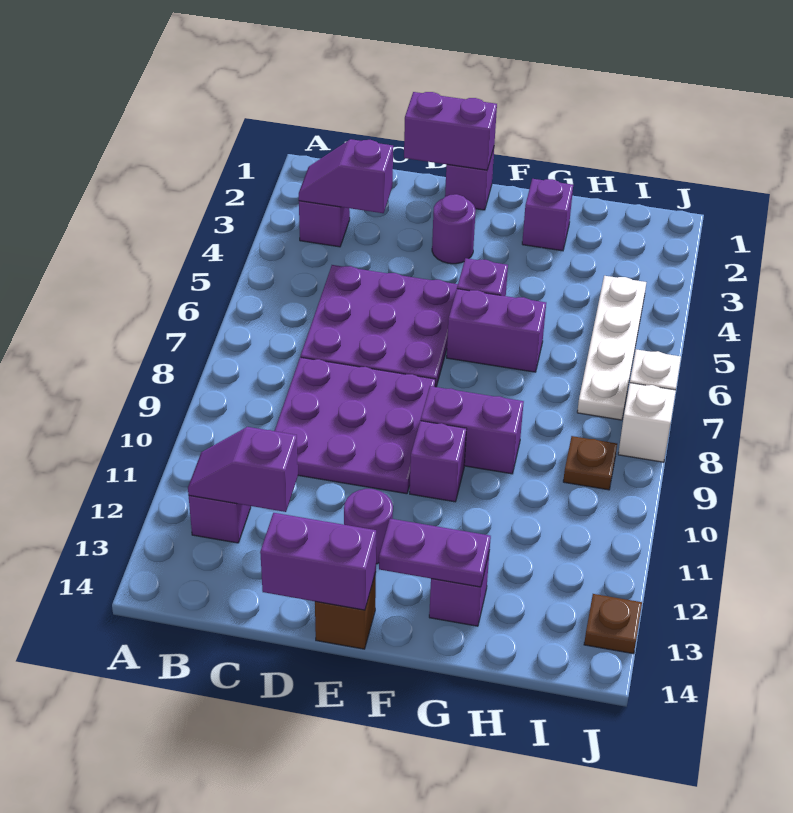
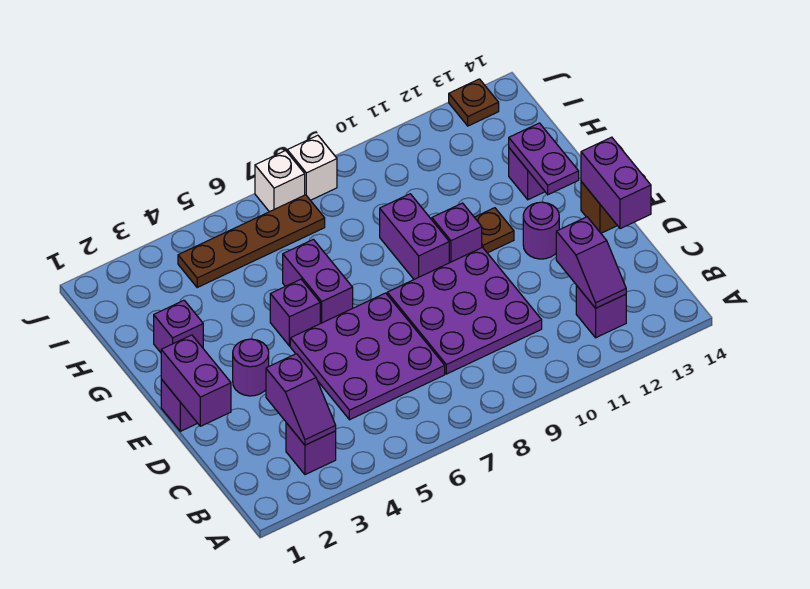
white 1x4 plate [577,276,646,420] -> brown 1x4 plate [178,195,325,287]
brown 1x1 plate [563,436,617,490] -> brown 1x1 plate moved to [474,208,514,253]

